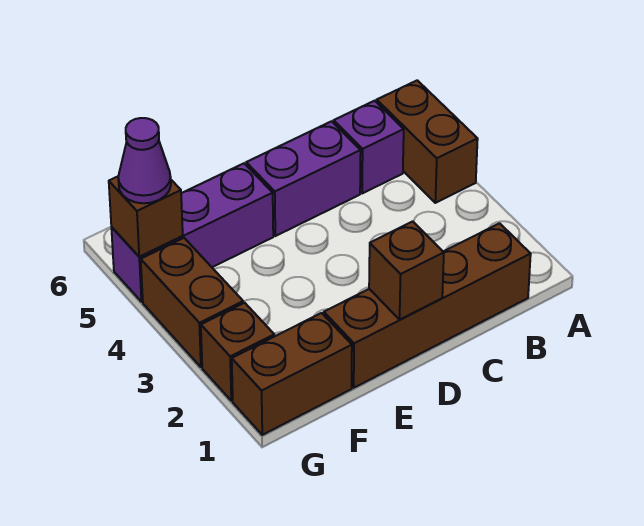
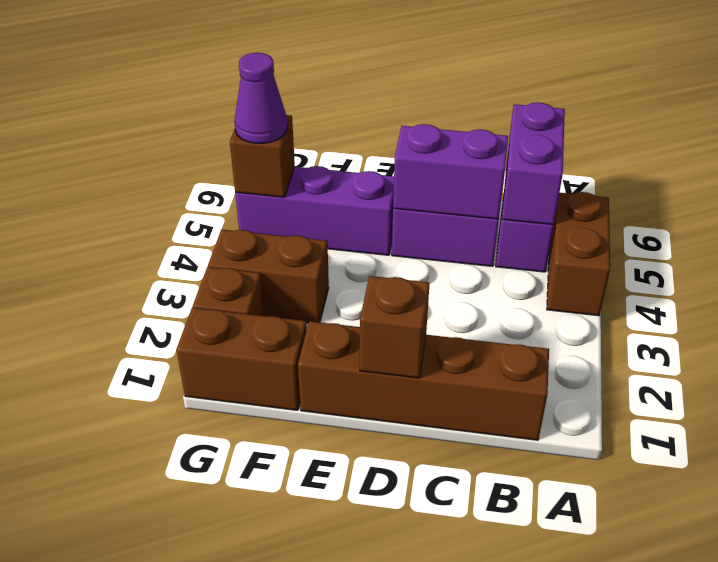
none -> purple 1x2 brick [502,102,565,225]
none -> purple 1x2 brick [393,124,508,219]
brown 1x2 brick [141,238,243,367] -> brown 1x2 brick turned to [208,230,329,323]

